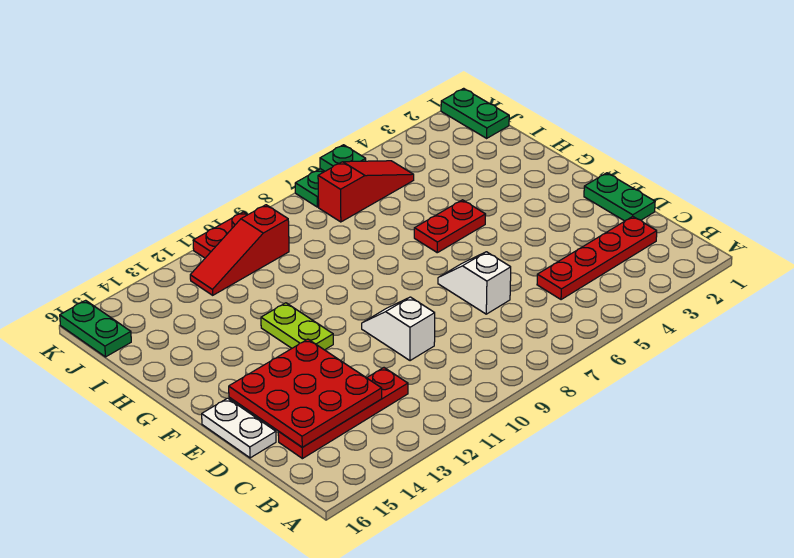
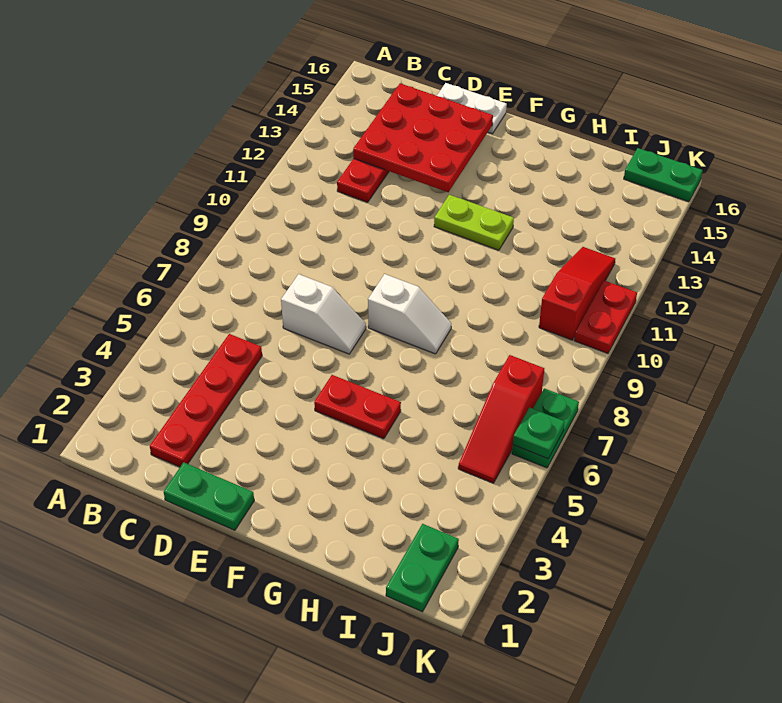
white 1x2 slope [362,297,435,361] -> white 1x2 slope moved to [368,274,451,354]
red 1x2 plate [414,200,486,253] -> red 1x2 plate turned to [314,375,401,439]
green 1x2 plate [441,88,509,138] -> green 1x2 plate turned to [386,524,459,612]

